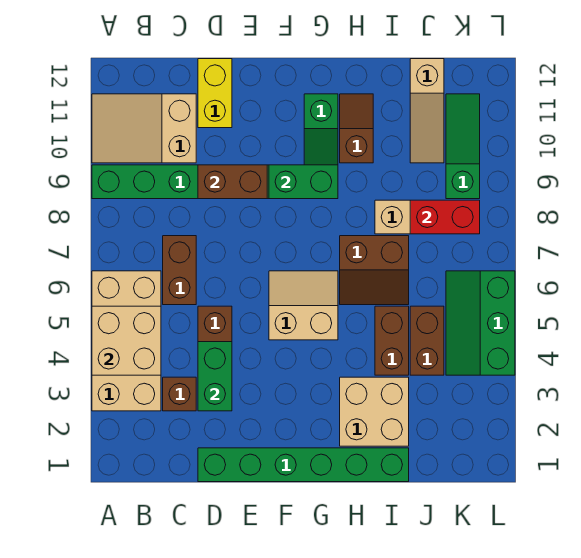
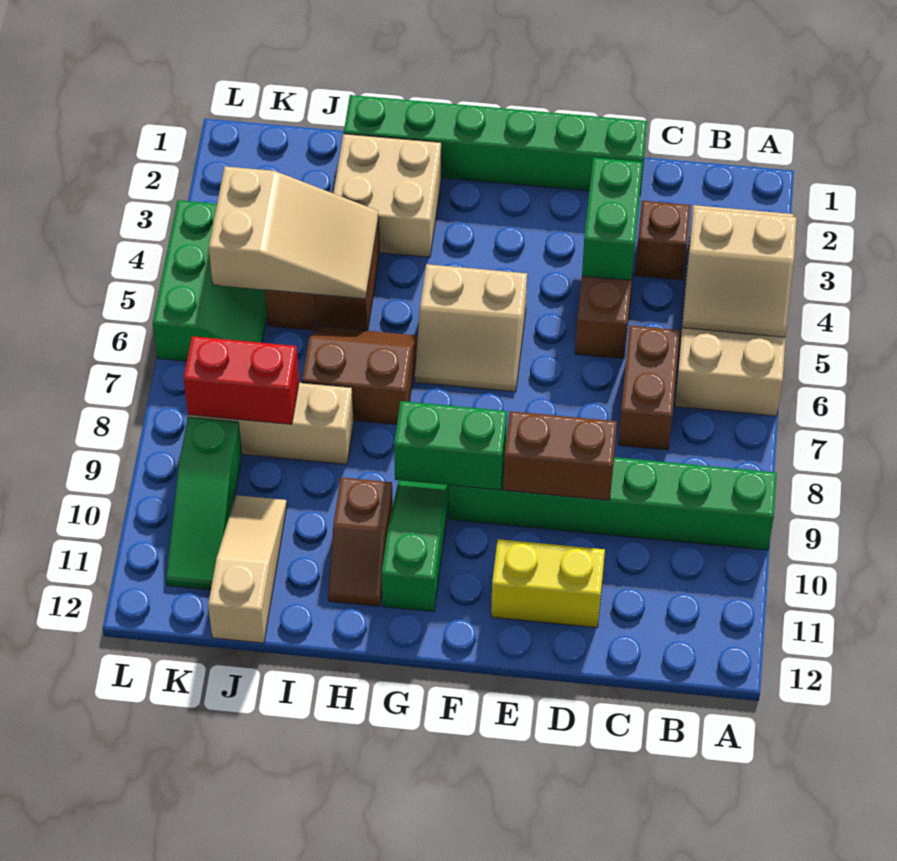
tan 2x2 brick [92,306,161,375] -> tan 2x2 slope [682,208,796,337]
tan 2x3 slope [92,94,196,163] -> tan 2x3 slope moved to [209,167,379,299]
yellow 1x2 brick [198,59,232,128] -> yellow 1x2 brick turned to [491,539,605,628]

